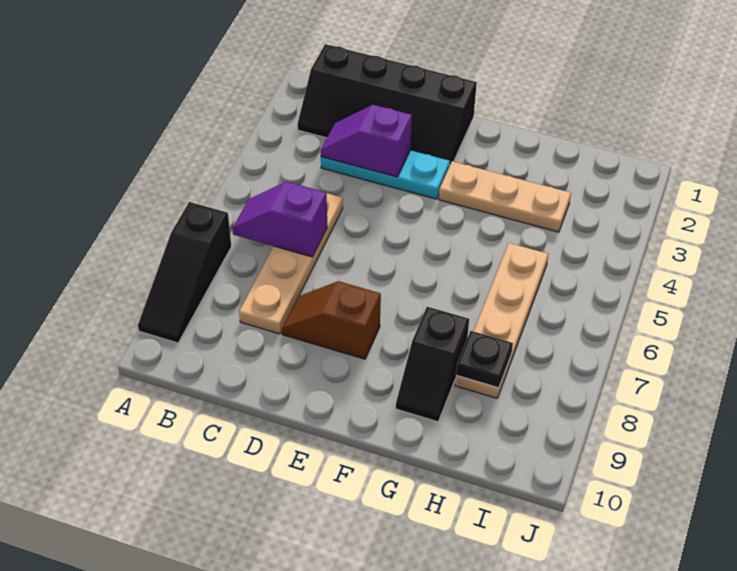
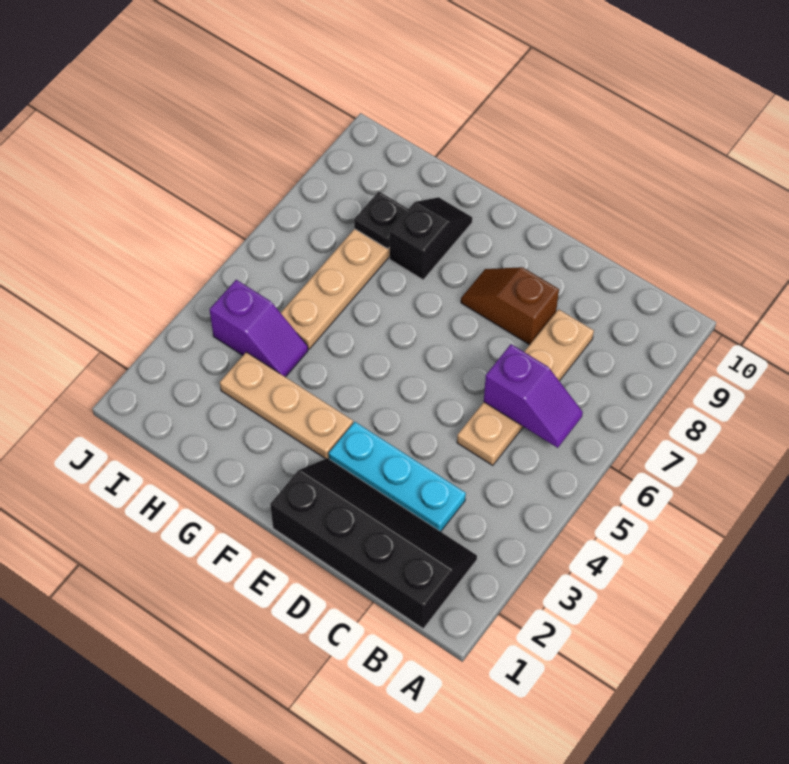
black 1x3 slope [138,202,231,343] -> none
purple 1x2 slope [321,105,412,177] -> purple 1x2 slope moved to [210,280,308,377]
brown 1x2 slope [282,281,381,359] -> brown 1x2 slope turned to [461,267,559,345]

